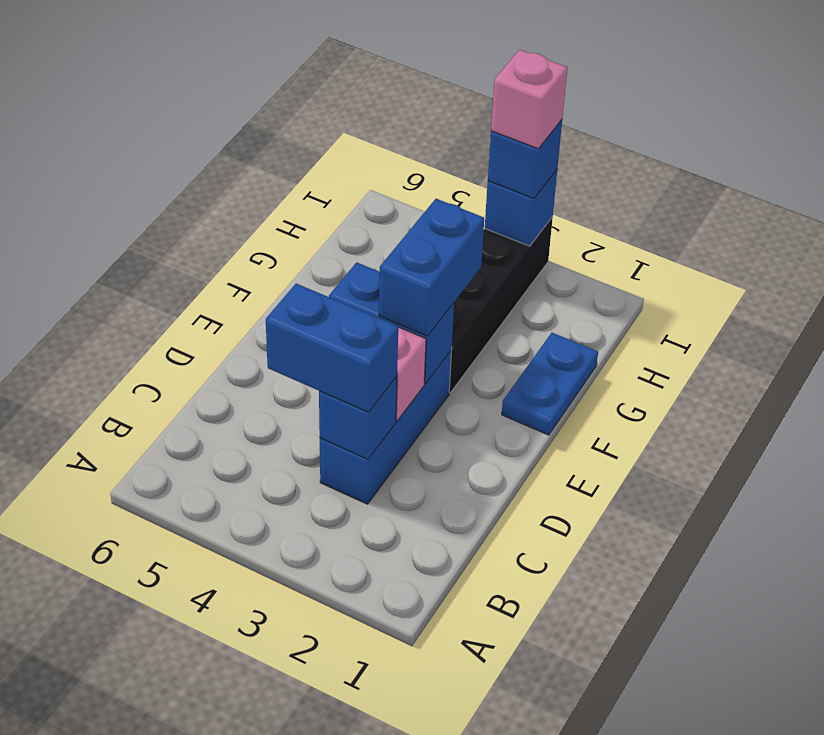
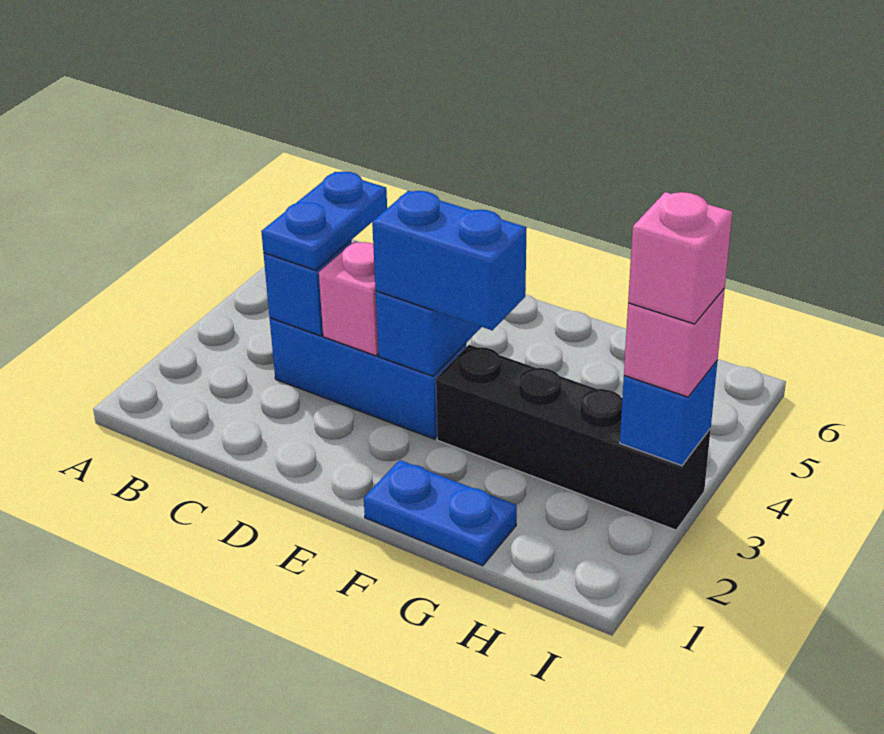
blue 1x2 brick [266,284,398,412] -> blue 1x2 plate [261,172,387,270]
blue 1x1 brick [488,120,562,199] -> pink 1x1 brick [624,289,725,397]

